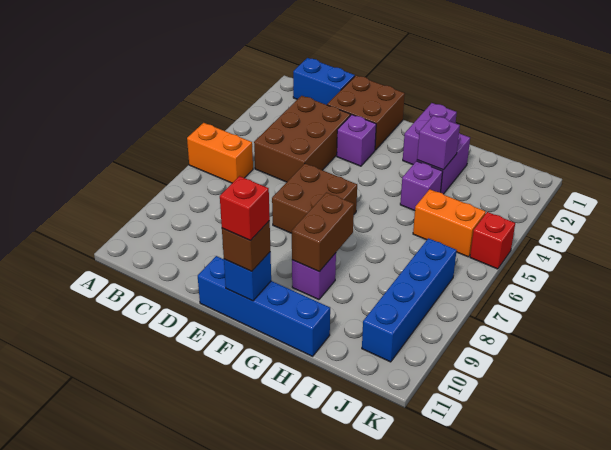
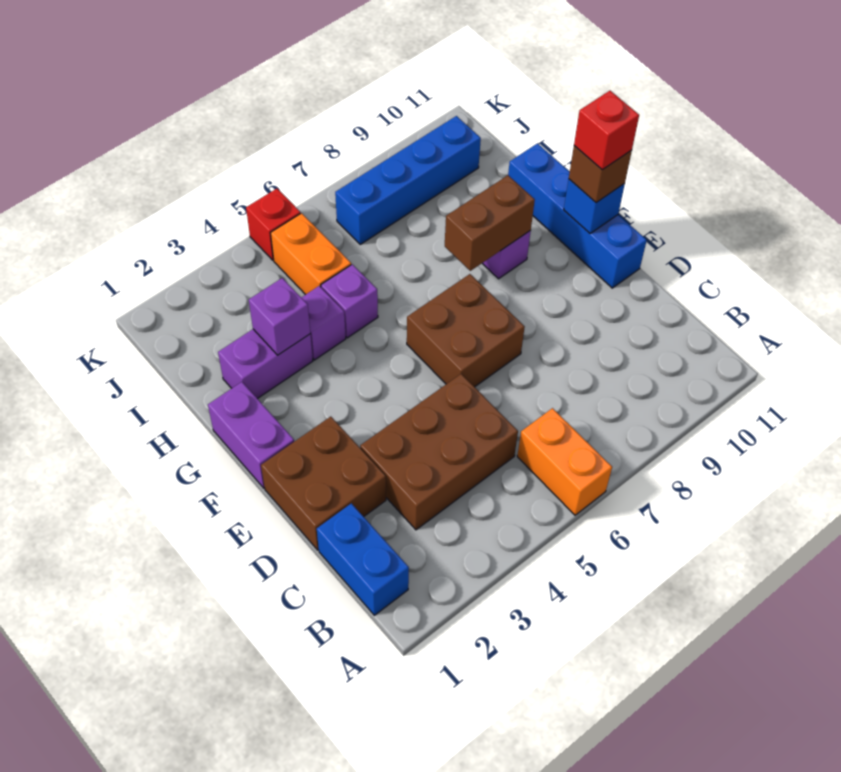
purple 1x1 brick [337,115,376,166] -> purple 1x1 brick moved to [321,264,378,338]
purple 1x2 brick [403,103,457,165] -> purple 1x2 brick turned to [208,382,294,488]

